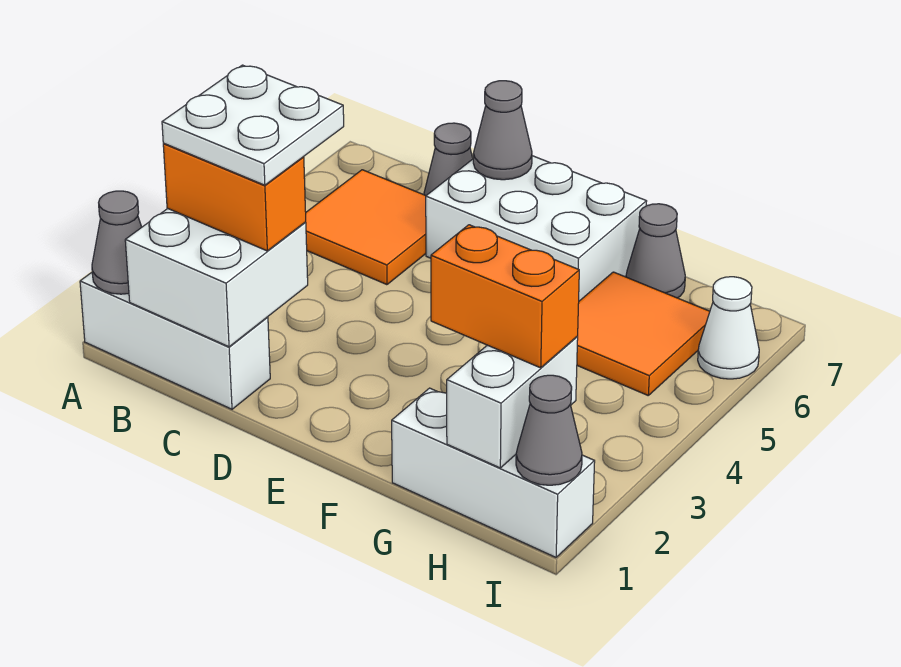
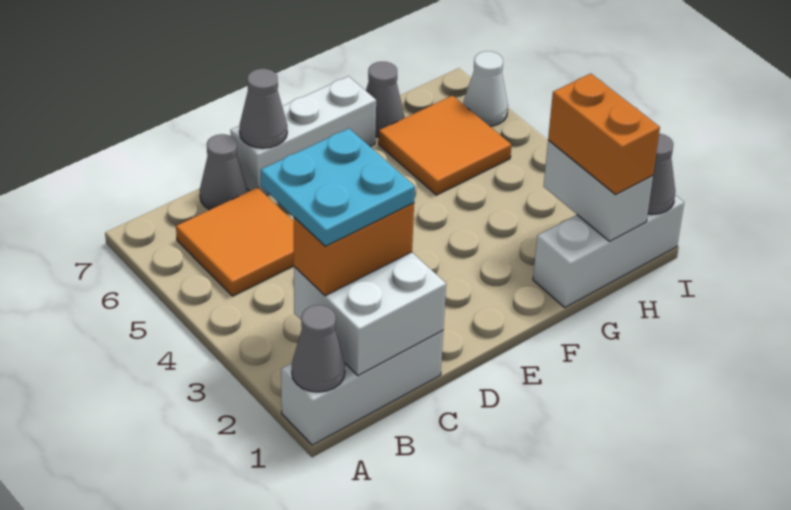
white 2x2 plate [162,65,344,185] -> cyan 2x2 plate [261,128,415,246]
white 2x3 brick [426,156,647,301] -> white 1x3 brick [230,76,376,196]
orange 1x2 brick [431,225,579,368] -> orange 1x2 brick turned to [548,74,660,194]

